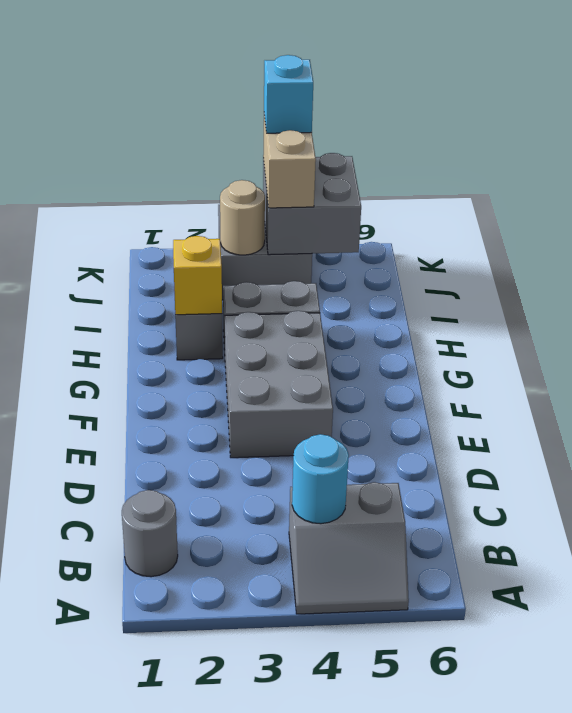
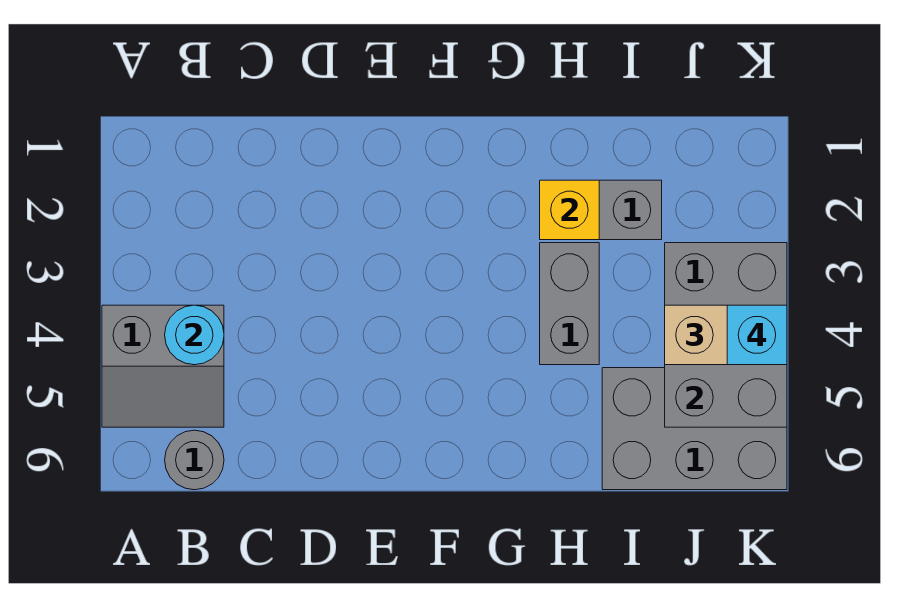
grey 2x2 slope [289,482,409,614] -> grey 2x2 slope turned to [102,305,224,427]
grey 1x1 round brick [122,490,178,577] -> grey 1x1 round brick moved to [165,430,224,490]
grey 2x3 brick [225,311,333,458] -> grey 2x3 brick moved to [602,368,787,490]
tan 1x1 round brick [220,180,265,255] -> none

